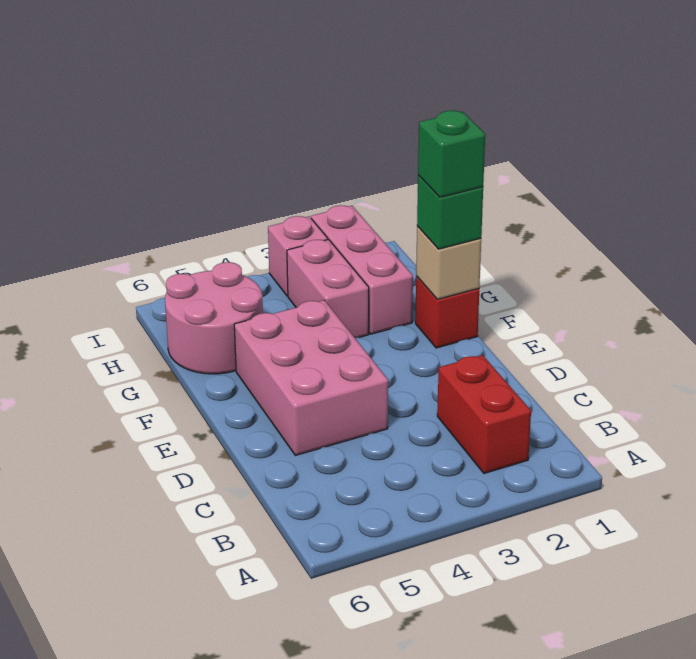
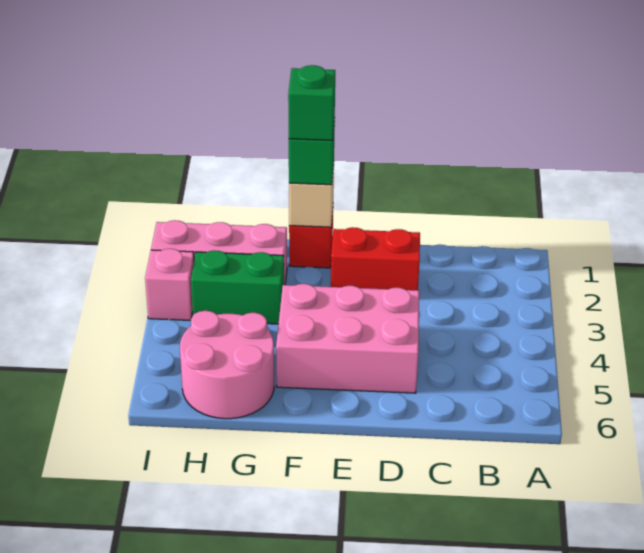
red 1x2 brick [437,355,531,473] -> red 1x2 brick moved to [331,227,420,290]
pink 1x2 brick [287,239,369,338] -> green 1x2 brick [191,250,284,324]

